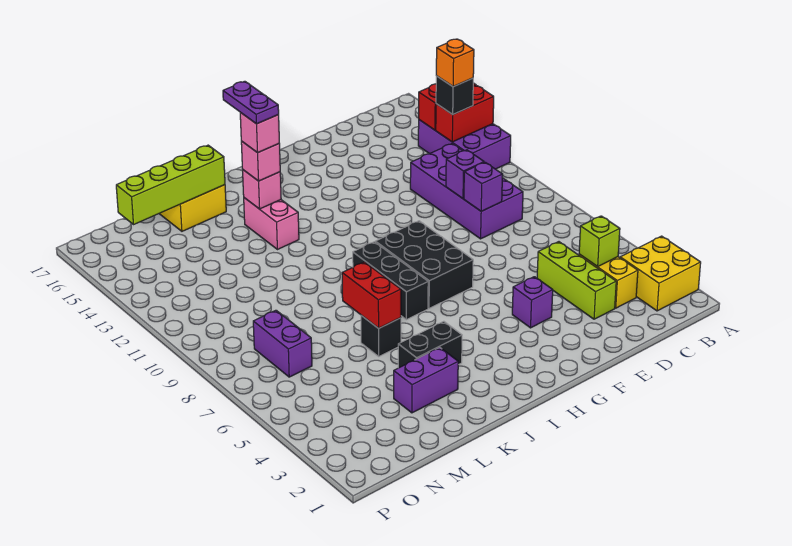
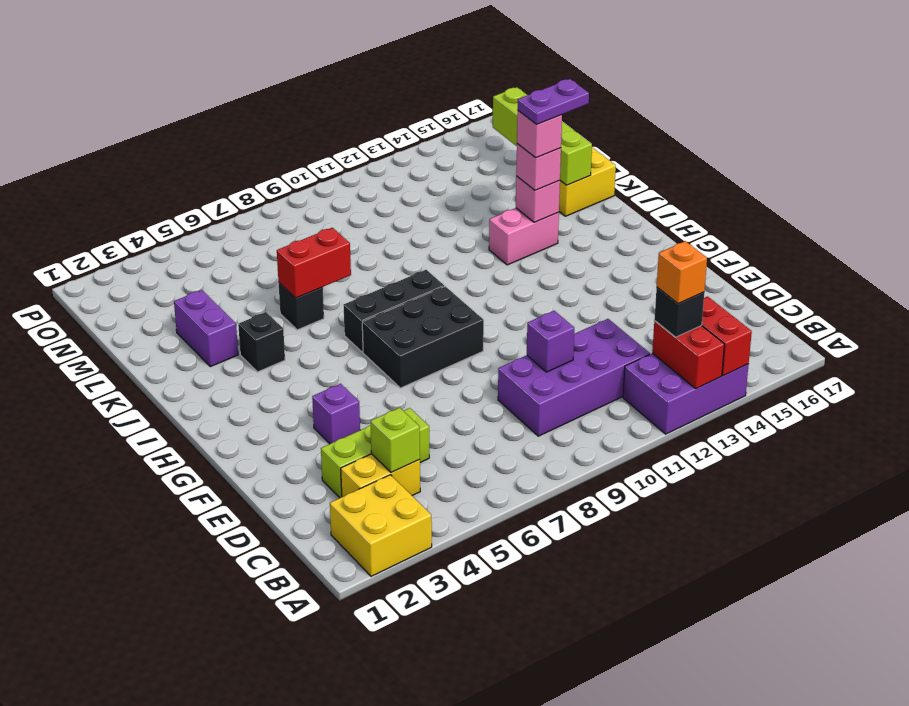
purple 1x1 brick [464,162,503,211] -> none
black 1x2 brick [398,321,462,368] -> black 1x1 brick [238,312,285,372]
purple 1x2 brick [253,310,312,377] -> none

